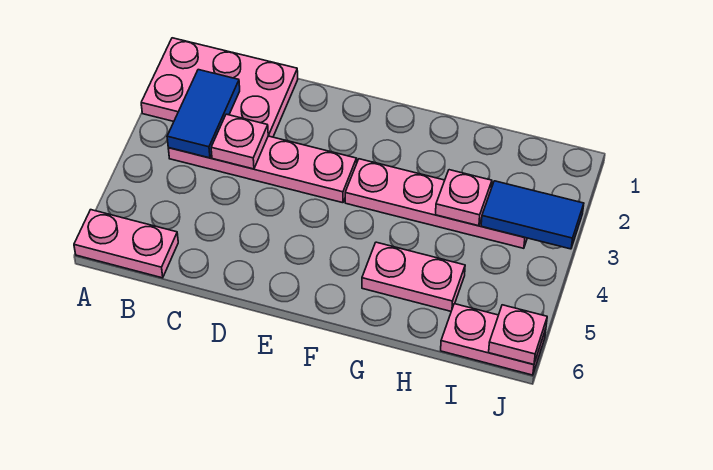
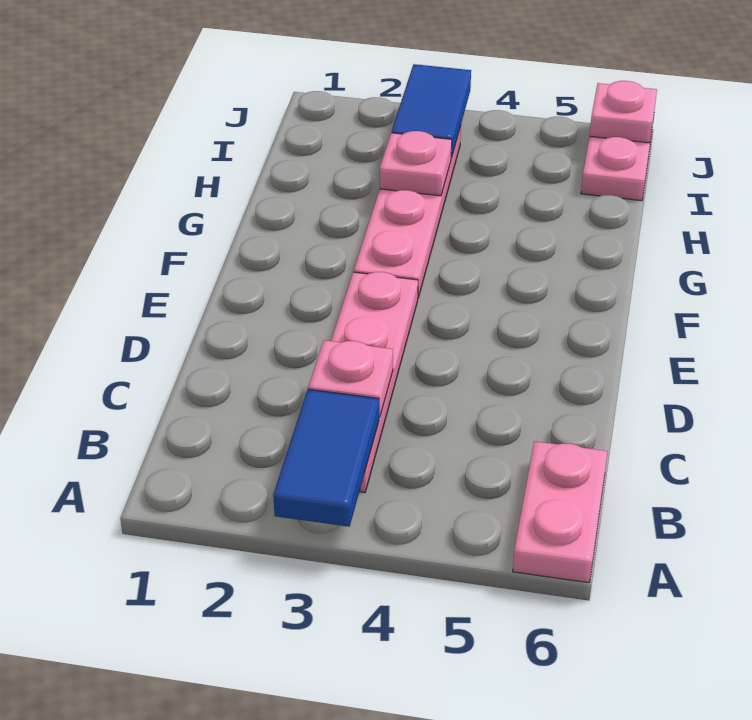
pink 2x3 plate [141,38,298,137] -> none
blue 1x2 tile [167,70,240,158] -> blue 1x2 tile turned to [273,389,379,527]
pink 1x2 plate [362,242,465,311] -> none

